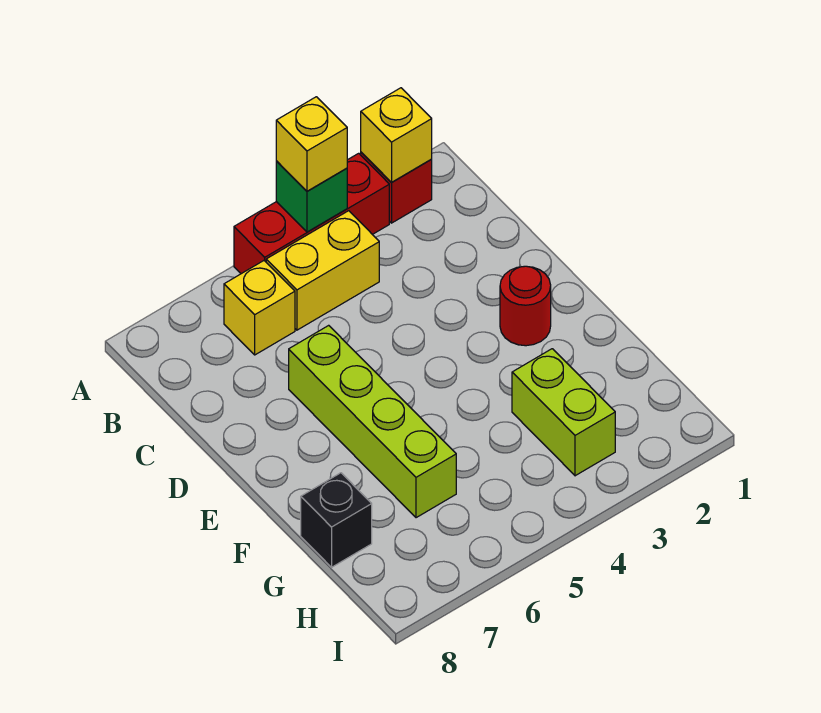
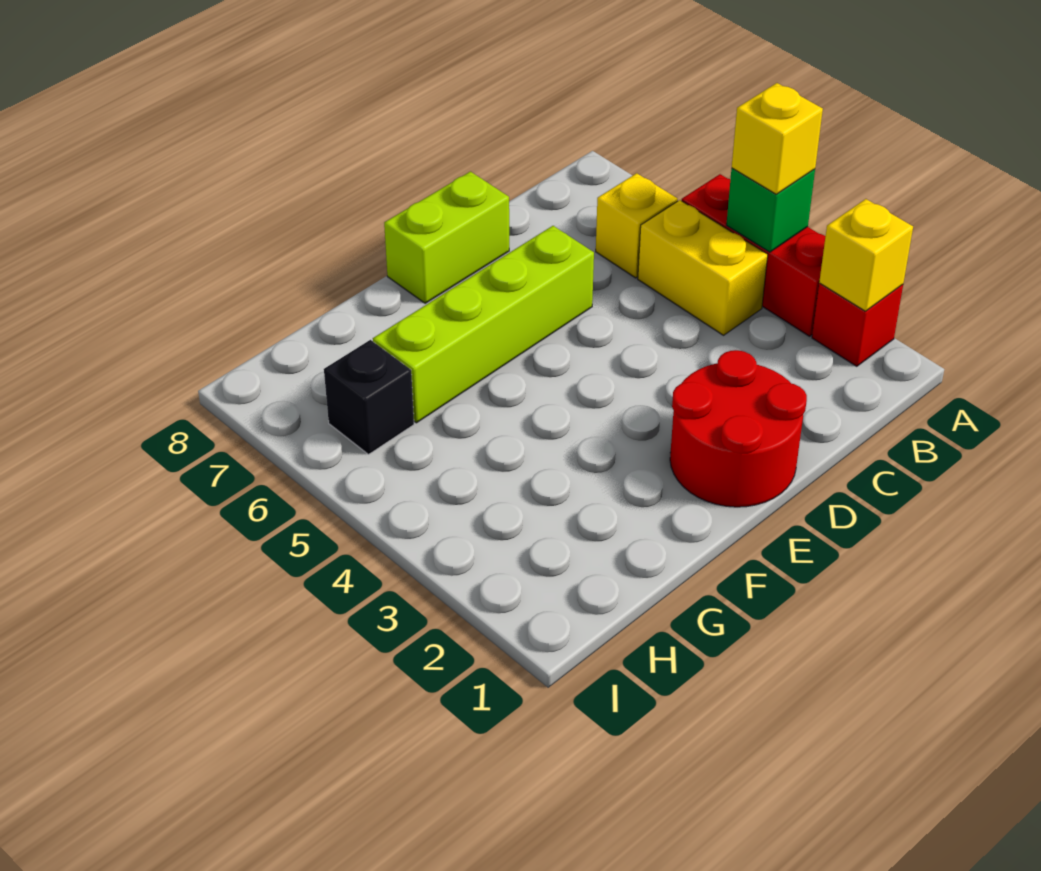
red 1x1 round brick [500,266,551,346] -> red 2x2 round brick [670,350,807,507]
lime 1x2 brick [512,349,615,476] -> lime 1x2 brick moved to [384,171,509,303]
black 1x1 brick [301,473,372,567] -> black 1x1 brick moved to [324,340,414,454]

